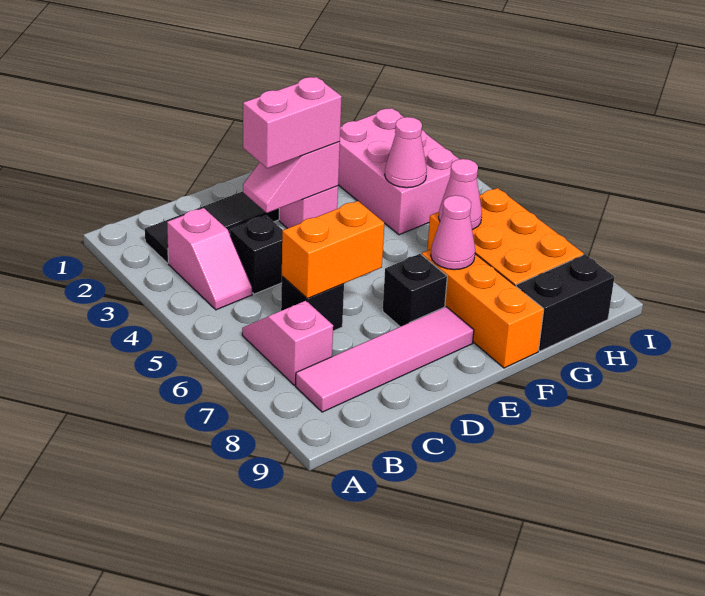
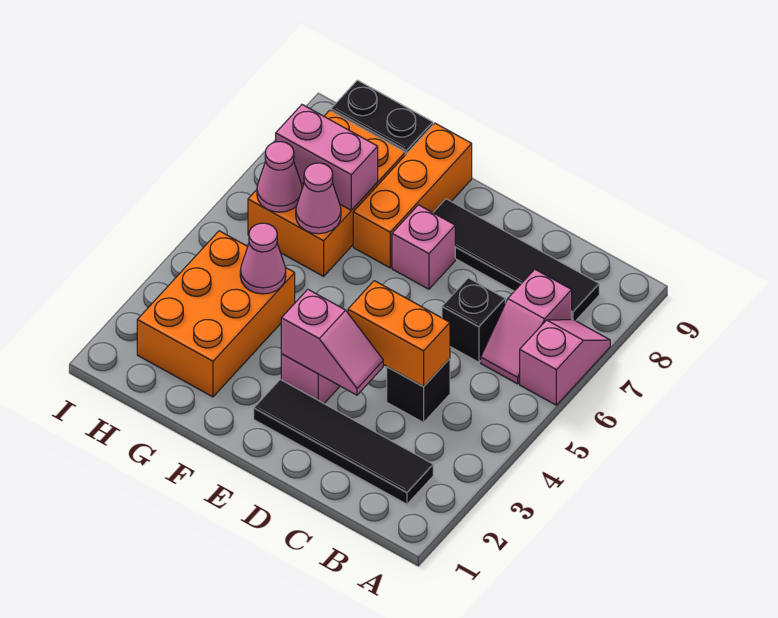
pink 1x2 slope [167,208,252,310] -> pink 1x2 slope moved to [520,320,610,405]
pink 1x4 tile [296,307,474,412] -> black 1x4 tile [433,199,599,321]
orange 1x2 brick [282,201,384,299] -> orange 1x2 brick moved to [348,281,450,387]
pink 1x2 brick [243,77,342,168] -> pink 1x2 brick moved to [276,105,378,210]
black 1x1 brick [383,254,447,327] -> pink 1x1 brick [392,205,455,289]
pink 1x1 cone [431,195,475,270] -> pink 1x1 cone moved to [257,142,302,212]
pink 2x3 brick [338,108,459,235] -> orange 2x3 brick [137,231,295,397]

